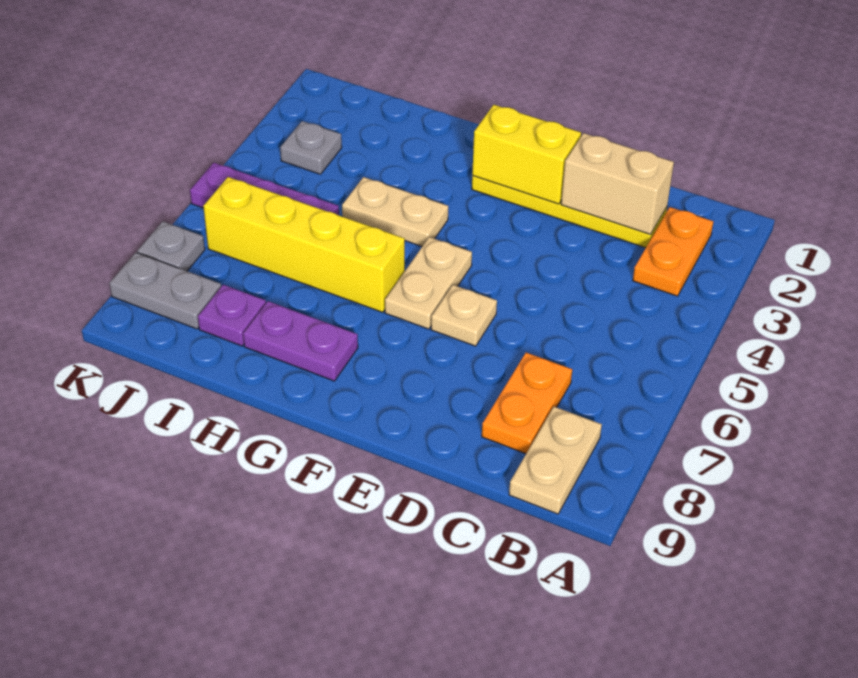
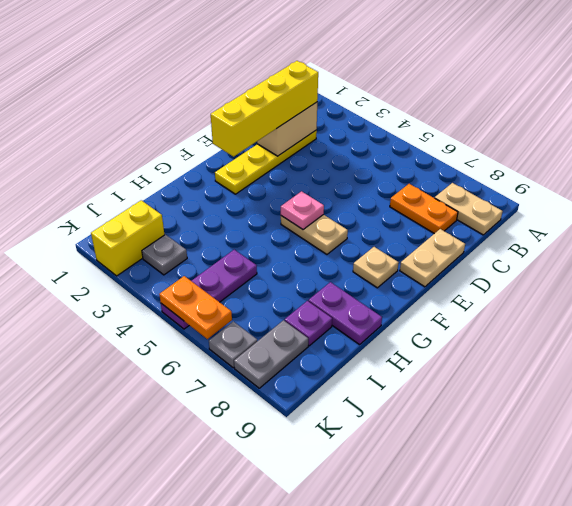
orange 1x2 plate [633,207,714,296] -> orange 1x2 plate moved to [159,276,232,339]
yellow 1x2 brick [472,105,581,204] -> yellow 1x2 brick moved to [91,200,164,276]
tan 1x1 plate [431,285,497,346] -> tan 1x1 plate moved to [353,247,399,288]
none -> pink 1x1 plate [281,191,324,230]
tan 1x2 plate [342,177,448,246] -> tan 1x2 plate moved to [400,229,465,287]
yellow 1x4 brick [203,177,405,312] -> yellow 1x4 brick moved to [211,61,318,157]
purple 1x2 plate [243,301,358,381] -> purple 1x2 plate turned to [308,282,382,345]

